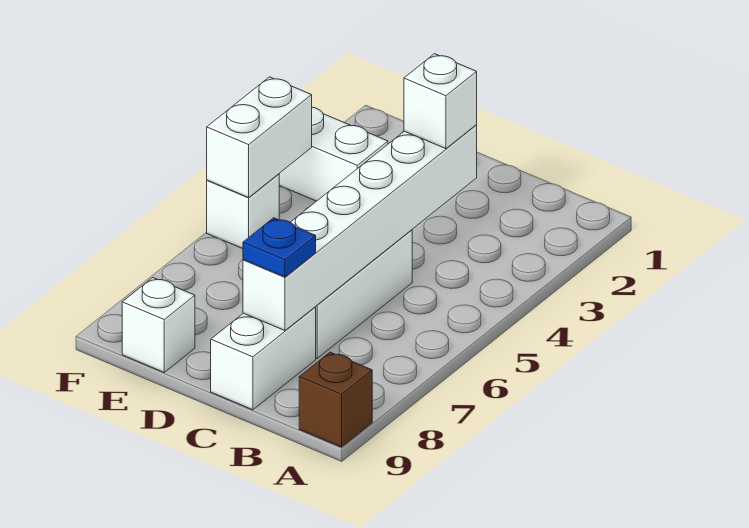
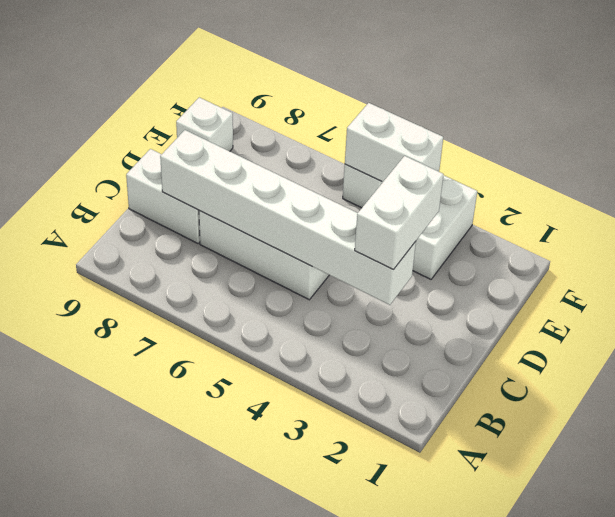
brown 1x1 brick [299,352,372,447] -> none
white 1x1 brick [404,54,477,149] -> white 1x2 brick [355,156,444,269]
blue 1x1 plate [243,218,316,277] -> none

